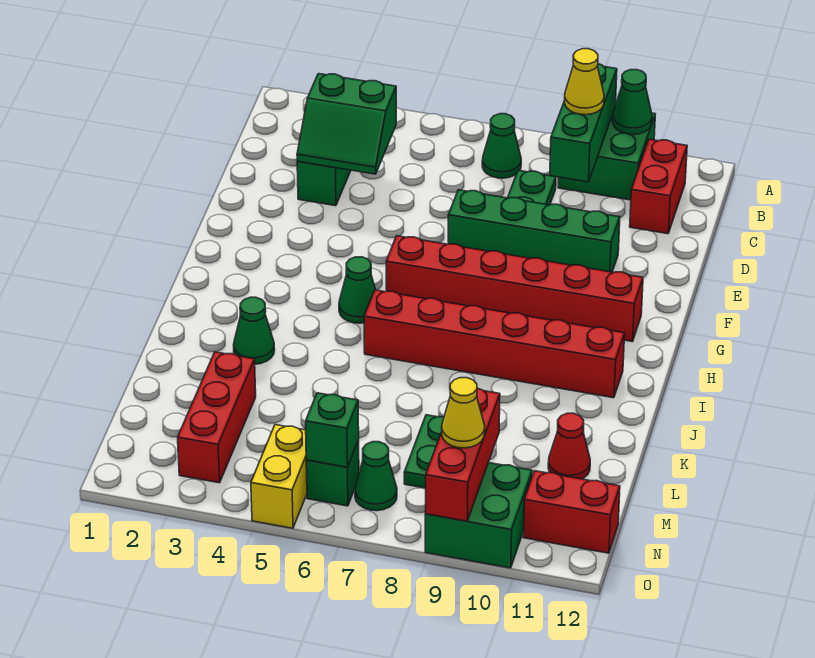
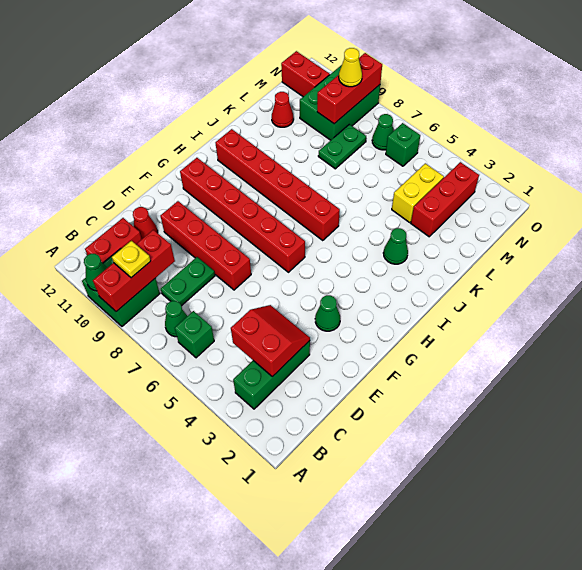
green 1x3 brick [550,64,617,182] -> red 1x3 brick [93,230,175,312]
yellow 1x1 cone [564,49,604,115] -> yellow 1x1 plate [112,241,151,278]
green 2x2 slope [297,74,396,174] -> red 2x2 slope [231,305,310,377]
none -> red 1x1 cone [133,207,158,239]
green 1x4 brick [448,190,620,272] -> red 1x4 brick [160,201,251,290]
green 1x1 cone [339,257,376,323] -> green 1x1 cone moved to [315,295,340,331]
yellow 1x2 brick [251,425,307,528] -> yellow 1x2 brick moved to [392,163,444,223]
green 1x1 brick [306,393,359,467] -> green 1x1 brick moved to [175,311,214,358]
green 2x2 brick [425,463,532,568] -> green 2x3 brick [300,65,380,140]

